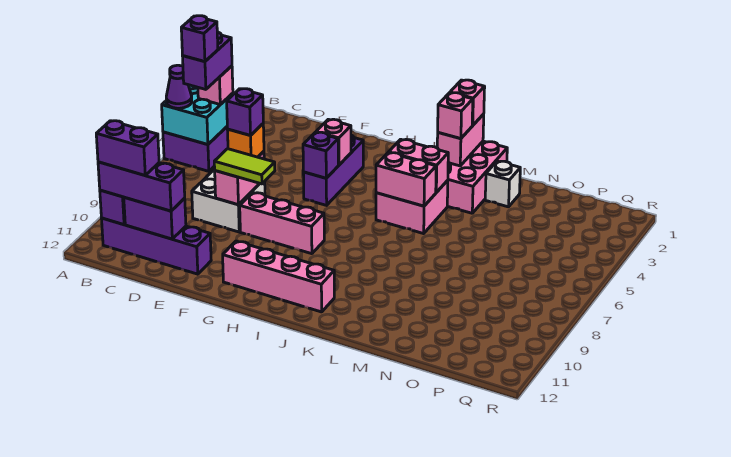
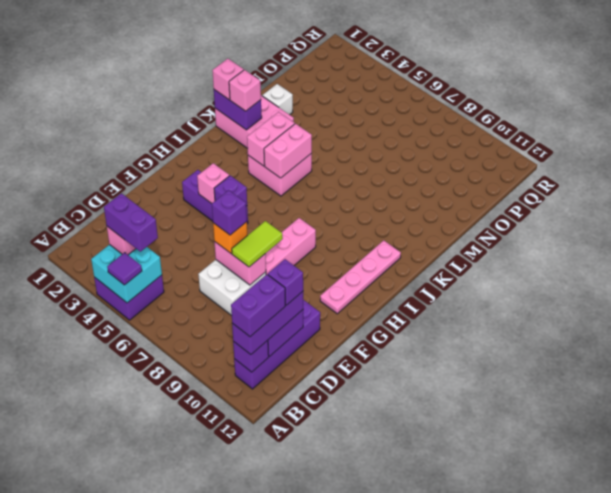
purple 1x1 cone [166,65,192,108] -> purple 1x1 tile [107,253,142,285]
purple 1x1 brick [181,16,218,62] -> purple 1x1 brick moved to [268,259,303,305]
pink 1x4 brick [223,241,334,312] -> pink 1x4 plate [320,240,401,314]
pink 1x2 brick [437,114,484,166] -> purple 1x2 brick [214,90,262,130]

